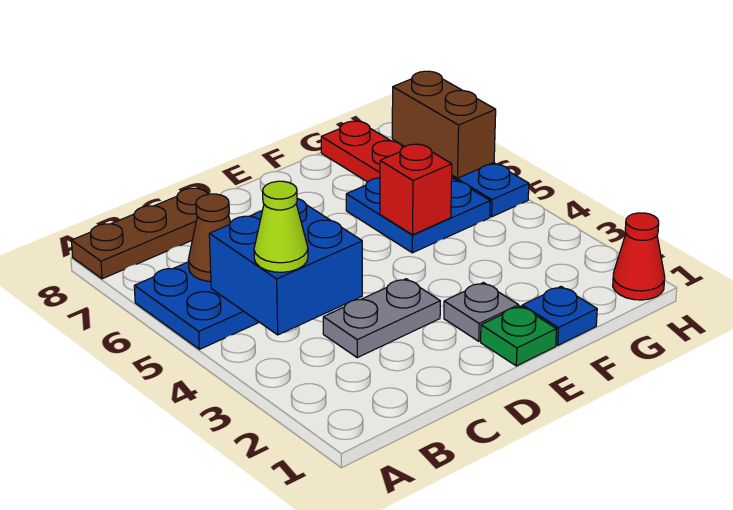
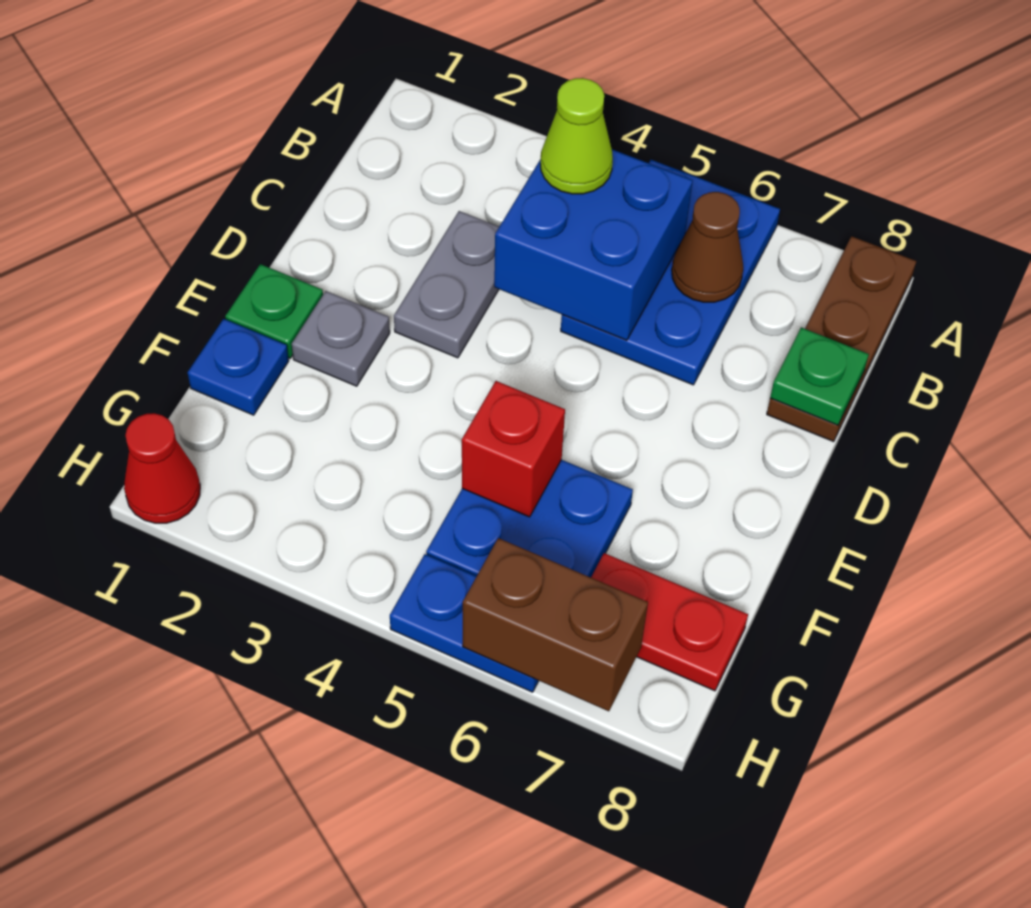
none -> green 1x1 plate [770,328,869,425]

